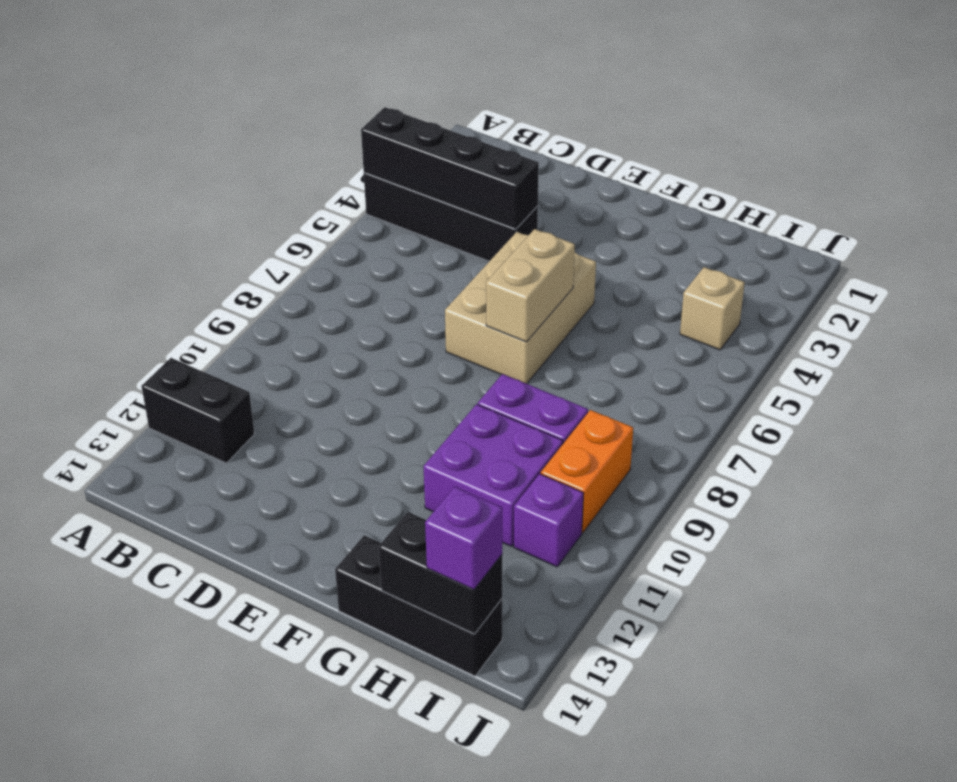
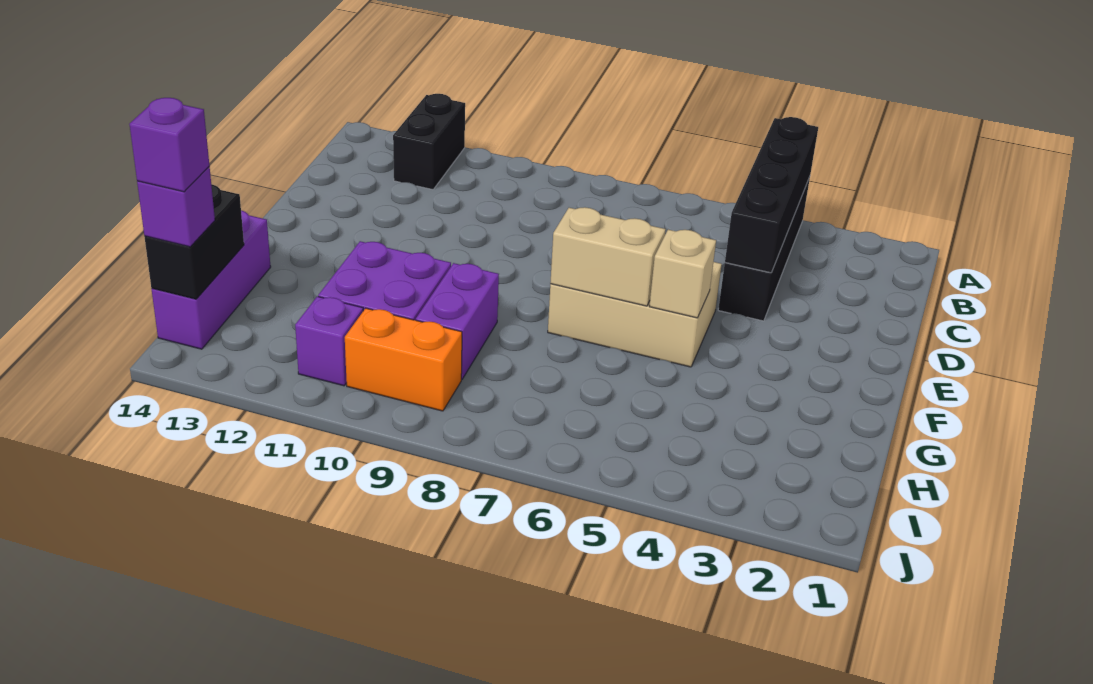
black 1x3 brick [335,535,502,676] -> purple 1x3 brick [152,210,271,349]
tan 1x1 brick [680,267,745,350] -> tan 1x1 brick moved to [649,230,716,318]
none -> purple 1x1 brick [129,98,209,192]

